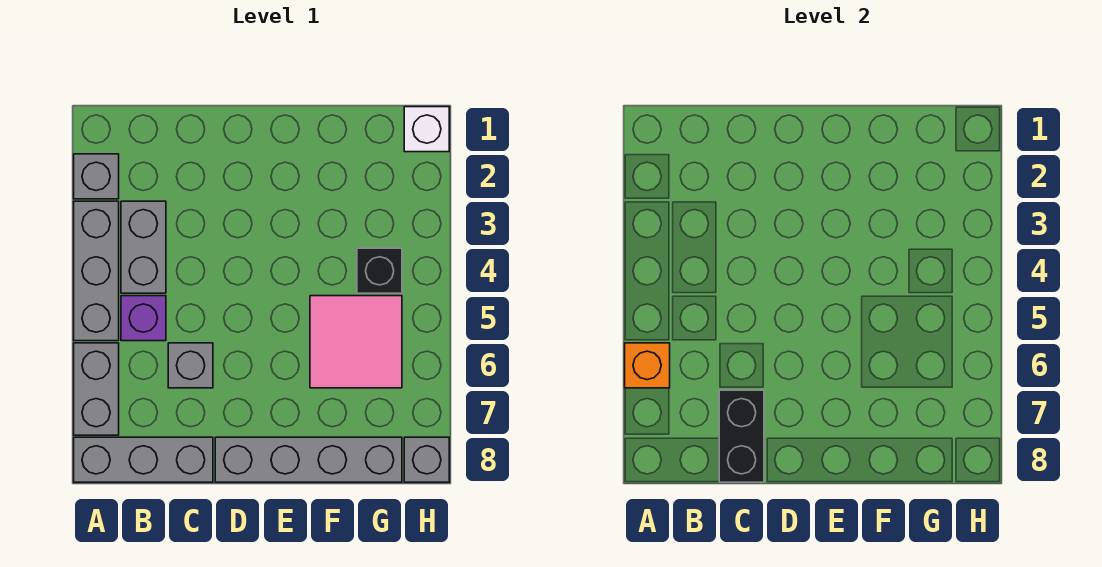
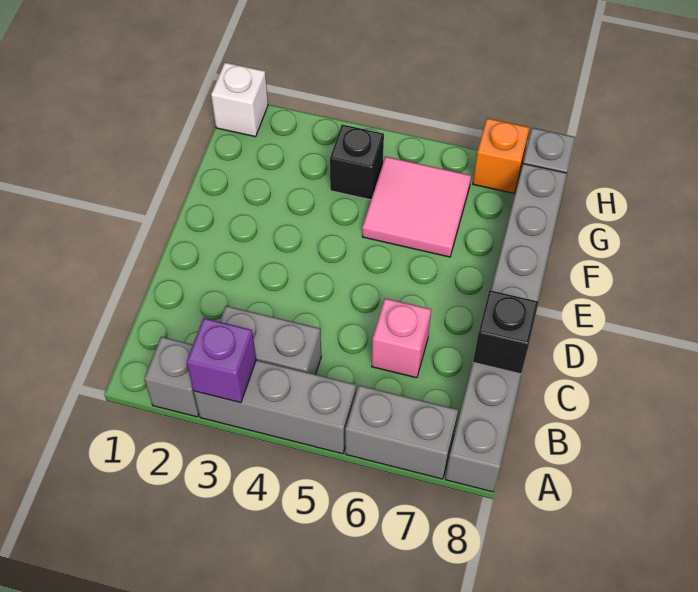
orange 1x1 brick [625,343,670,388] -> orange 1x1 brick moved to [473,118,530,194]
purple 1x1 brick [121,296,166,341] -> purple 1x1 brick moved to [187,318,256,403]
grey 1x1 brick [168,343,213,388] -> pink 1x1 brick [372,298,431,378]
black 1x2 brick [719,390,764,482] -> black 1x1 brick [473,290,539,374]

